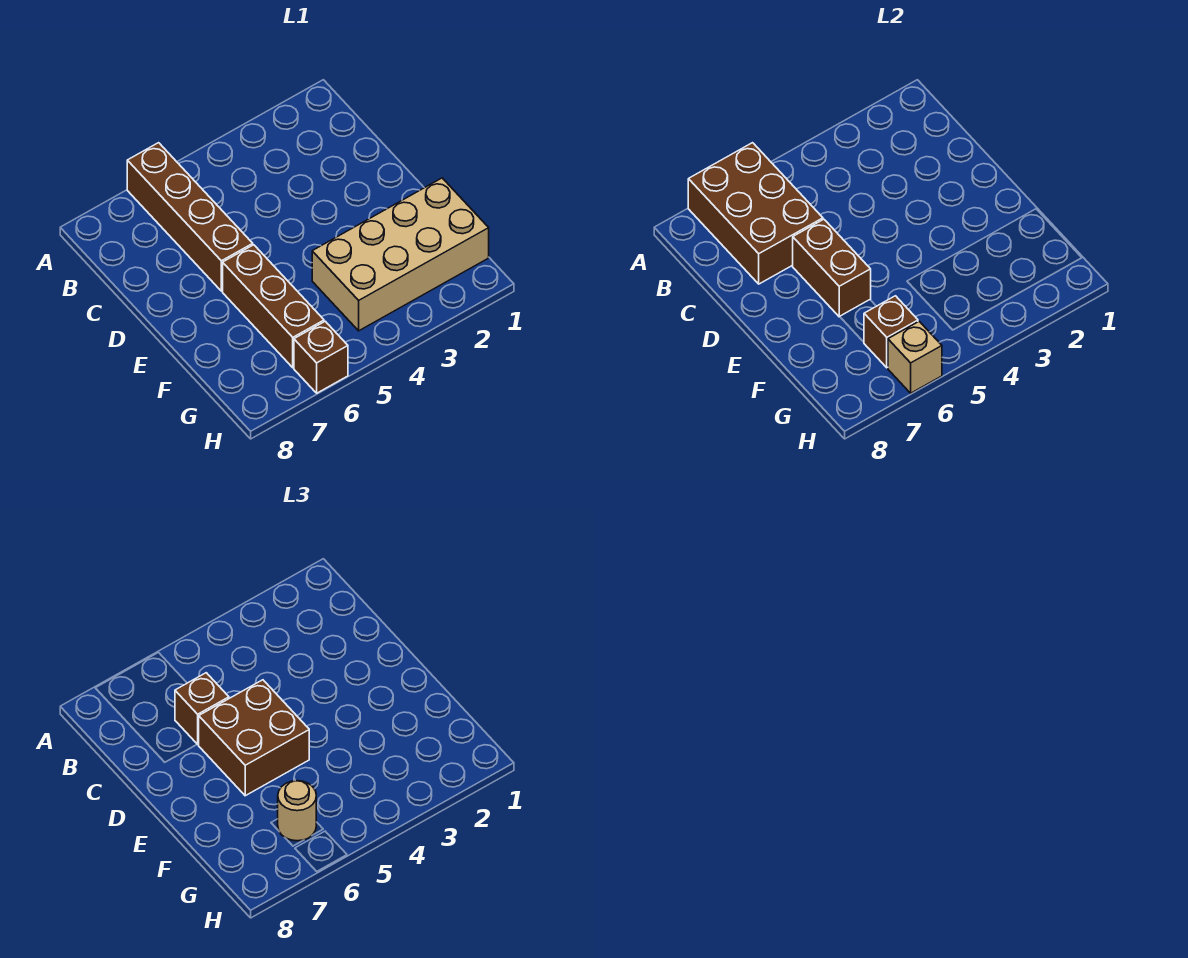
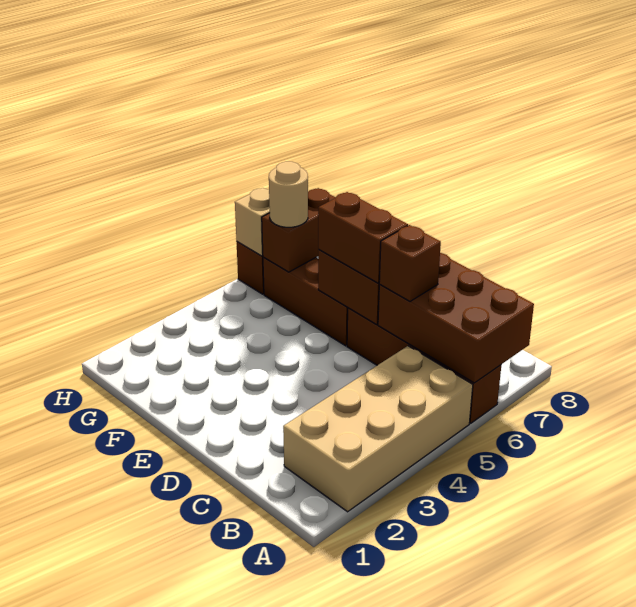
brown 2x2 brick [199,680,309,796] -> brown 1x2 brick [318,192,408,283]
tan 2x4 brick [312,178,489,331] -> tan 2x4 brick moved to [283,346,473,512]
brown 1x1 brick [864,296,918,368] -> brown 1x2 brick [262,188,335,272]

